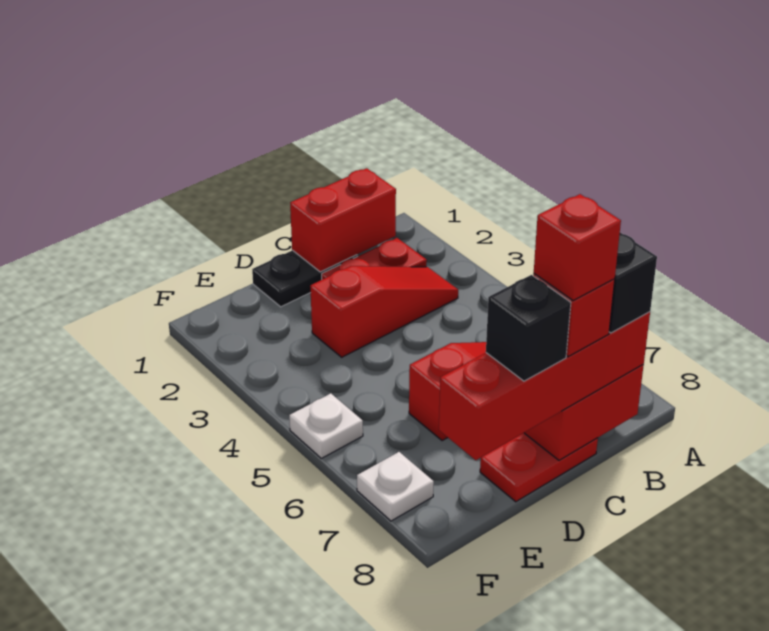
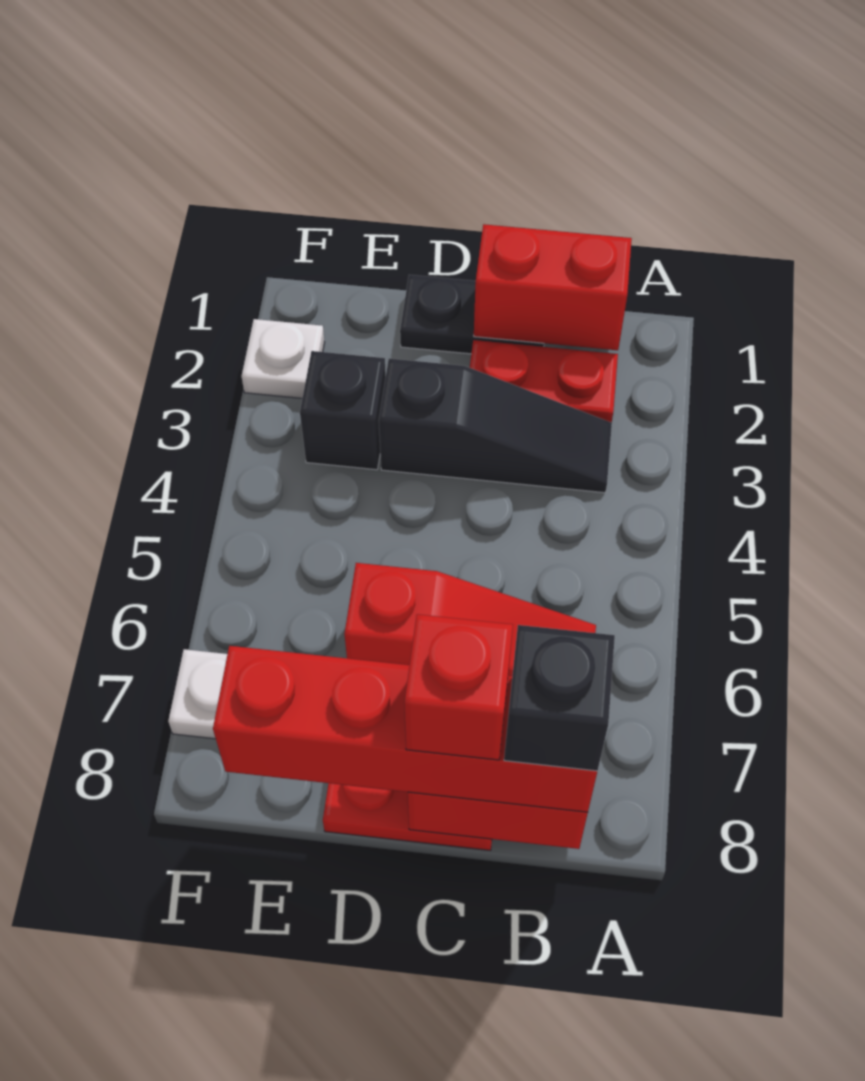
red 1x3 slope [310,266,458,357] -> black 1x3 slope [379,358,612,493]
red 1x1 brick [534,194,621,301] -> none
black 1x1 brick [486,275,571,381] -> black 1x1 brick moved to [300,351,386,470]
white 1x1 plate [289,393,363,458] -> white 1x1 plate moved to [242,319,325,398]

